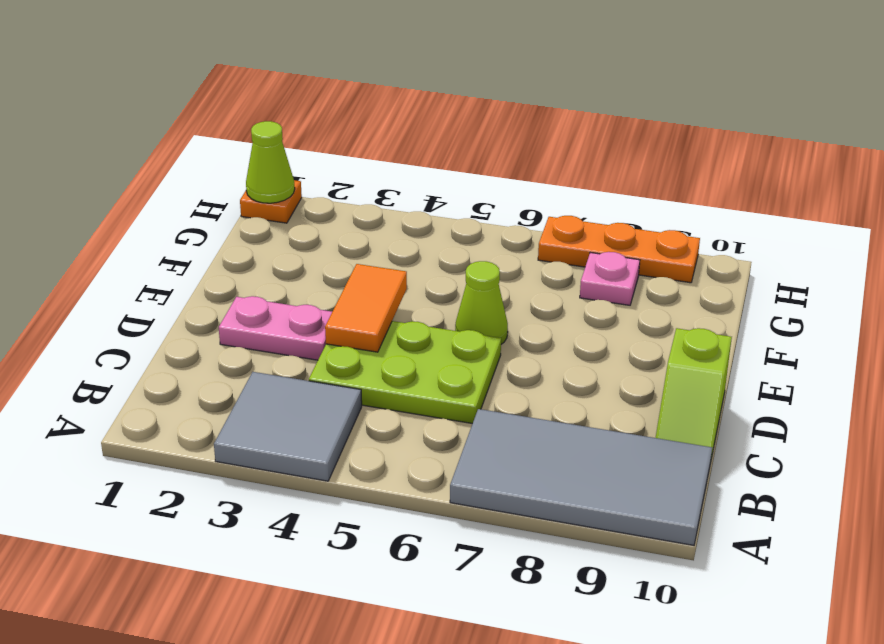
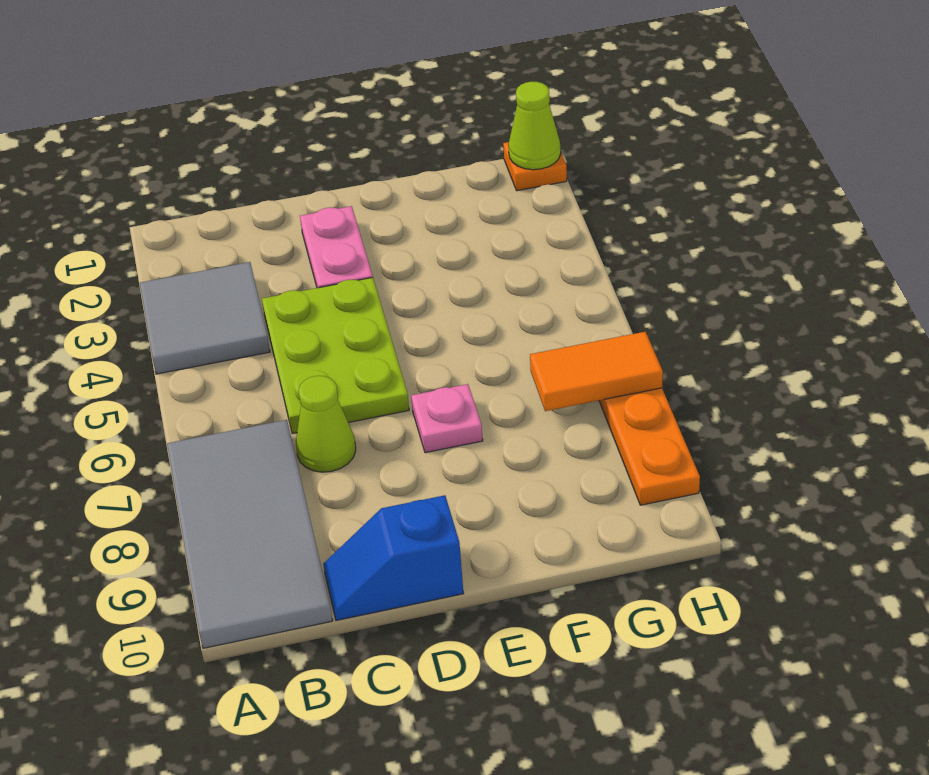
lime 1x2 slope [656,328,732,458] -> blue 1x2 slope [323,495,464,621]
orange 1x2 tile [325,264,407,352] -> orange 1x2 tile moved to [530,332,663,411]
lime 1x1 cone [455,261,508,344] -> lime 1x1 cone moved to [296,376,356,472]
pink 1x1 plate [580,252,640,305] -> pink 1x1 plate moved to [411,384,483,453]

